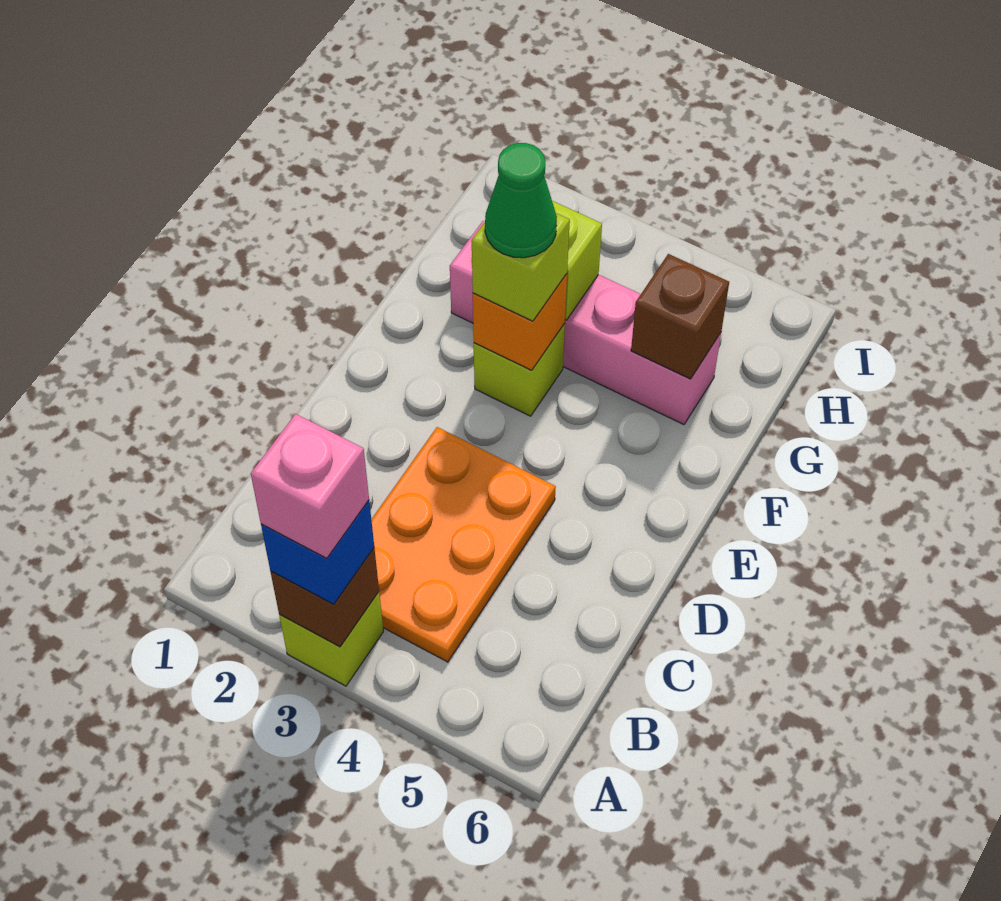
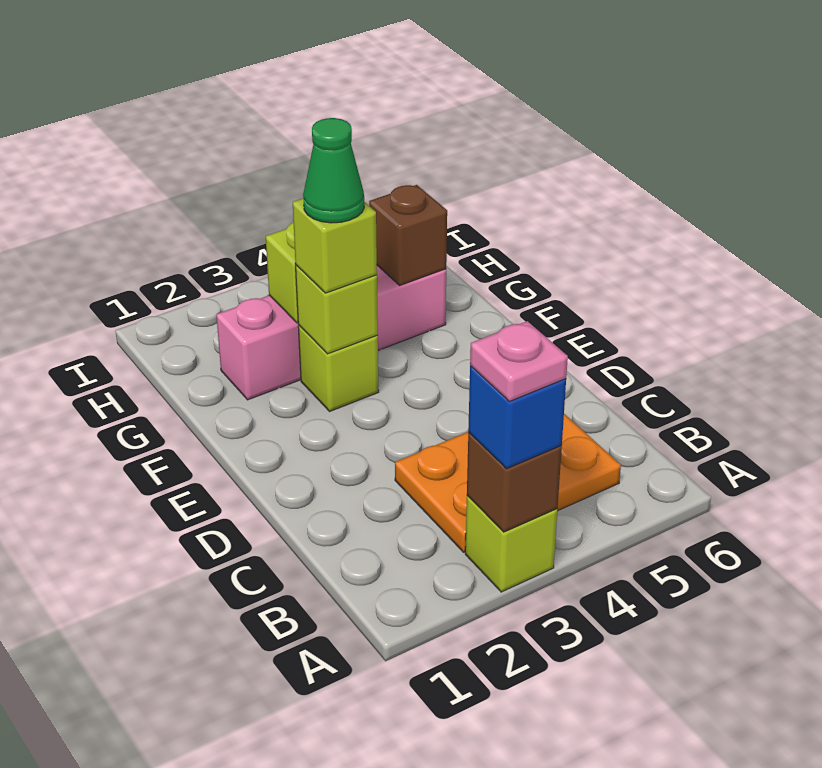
pink 1x1 brick [251,414,369,558] -> pink 1x1 plate [470,321,568,401]
orange 2x3 plate [371,427,556,662] -> orange 2x3 plate turned to [395,414,621,552]
orange 1x1 brick [473,274,567,370] -> lime 1x1 brick [296,265,378,354]

